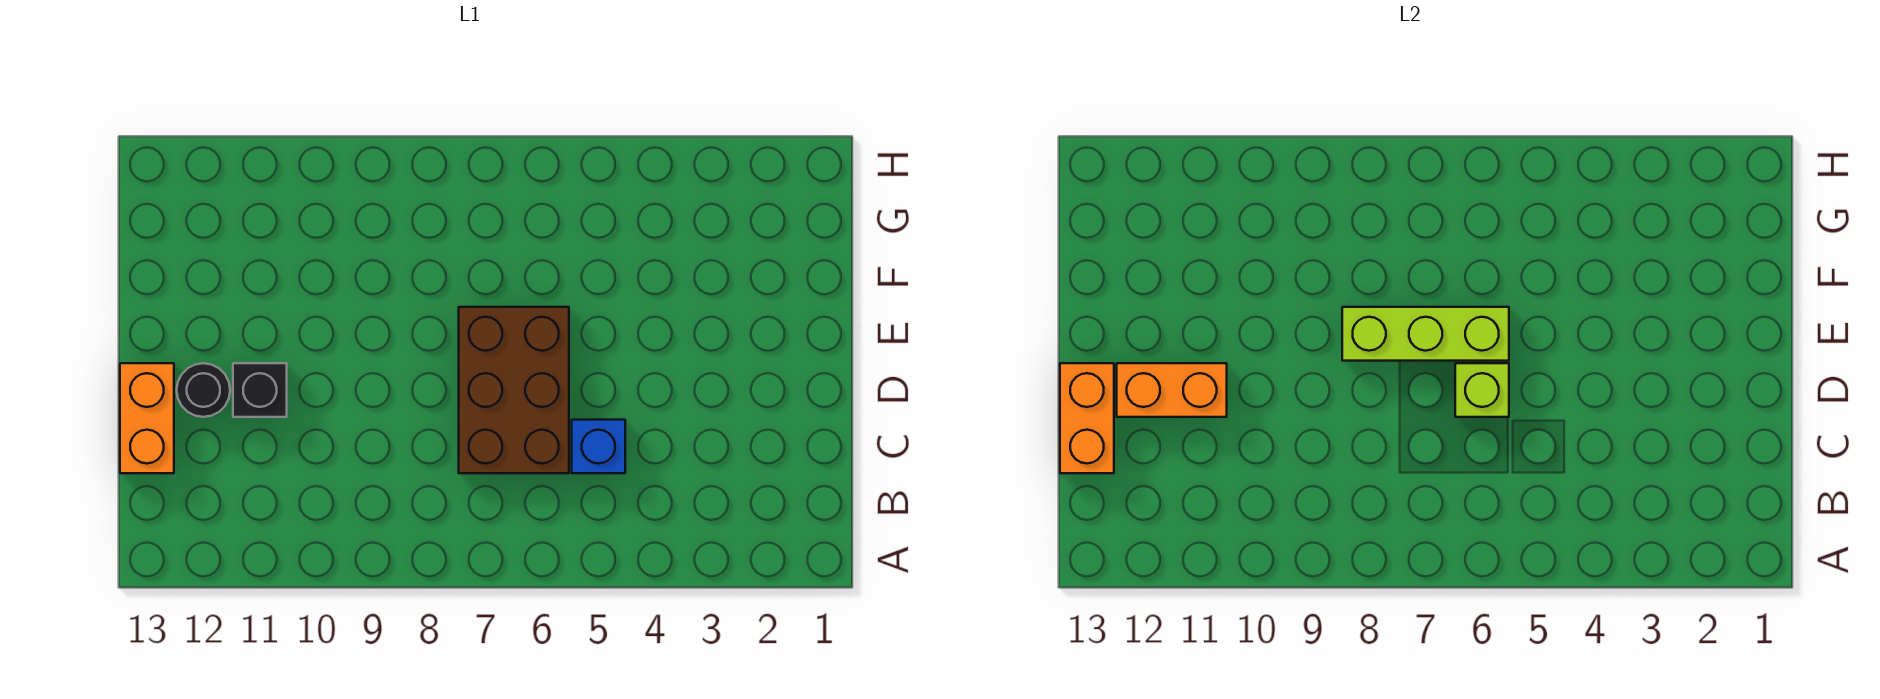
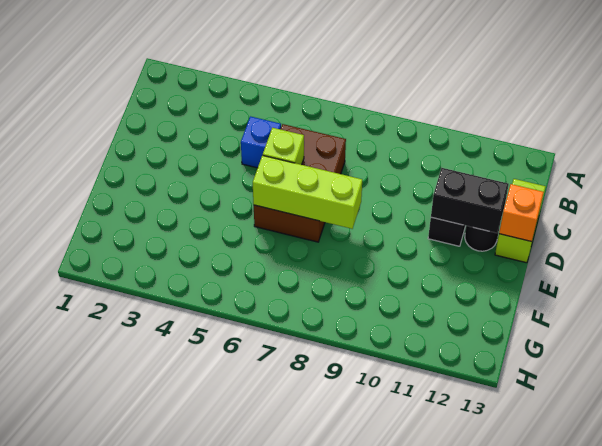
orange 1x2 brick [120,363,174,473] -> lime 1x2 brick [495,179,546,263]
orange 1x2 brick [1060,363,1114,473] -> orange 1x1 brick [499,184,544,241]
orange 1x2 brick [1117,363,1227,417] -> black 1x2 brick [431,168,509,233]

